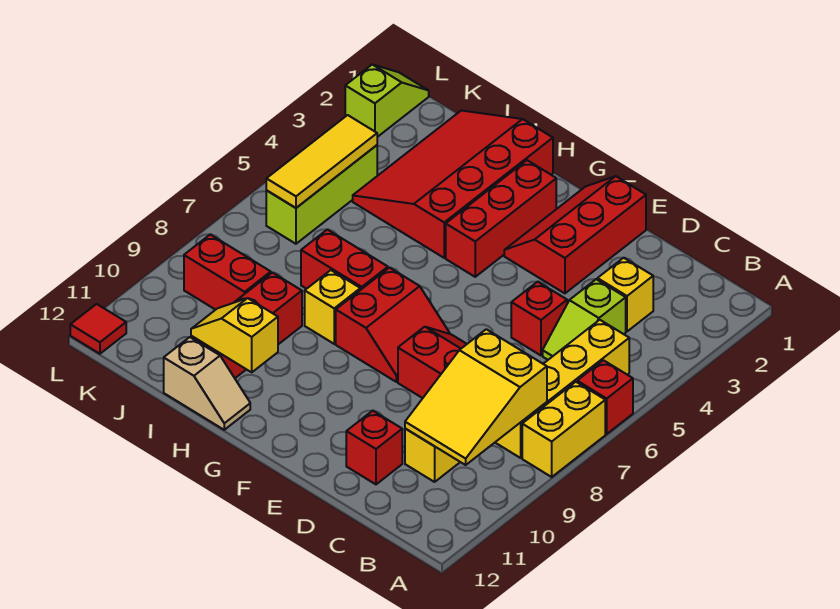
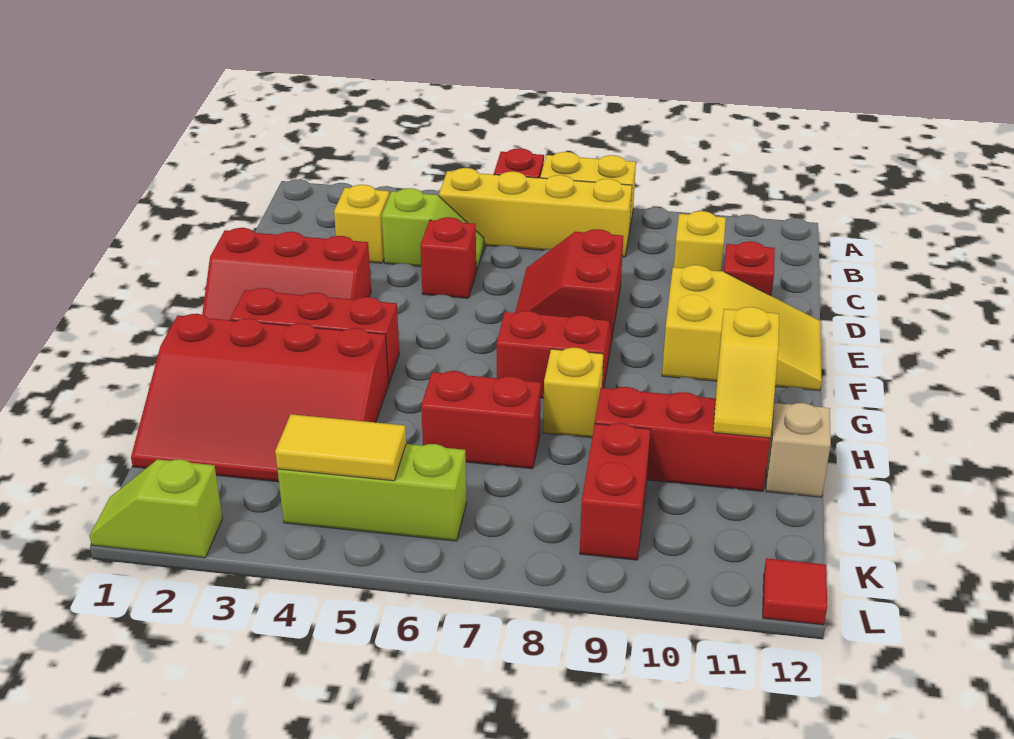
yellow 2x3 slope [405,329,547,465] -> yellow 2x3 slope moved to [662,265,822,391]
red 1x2 brick [301,230,388,290] -> red 1x2 brick turned to [421,371,541,469]
yellow 1x3 tile [266,115,377,208] -> yellow 1x2 tile [275,414,406,481]

